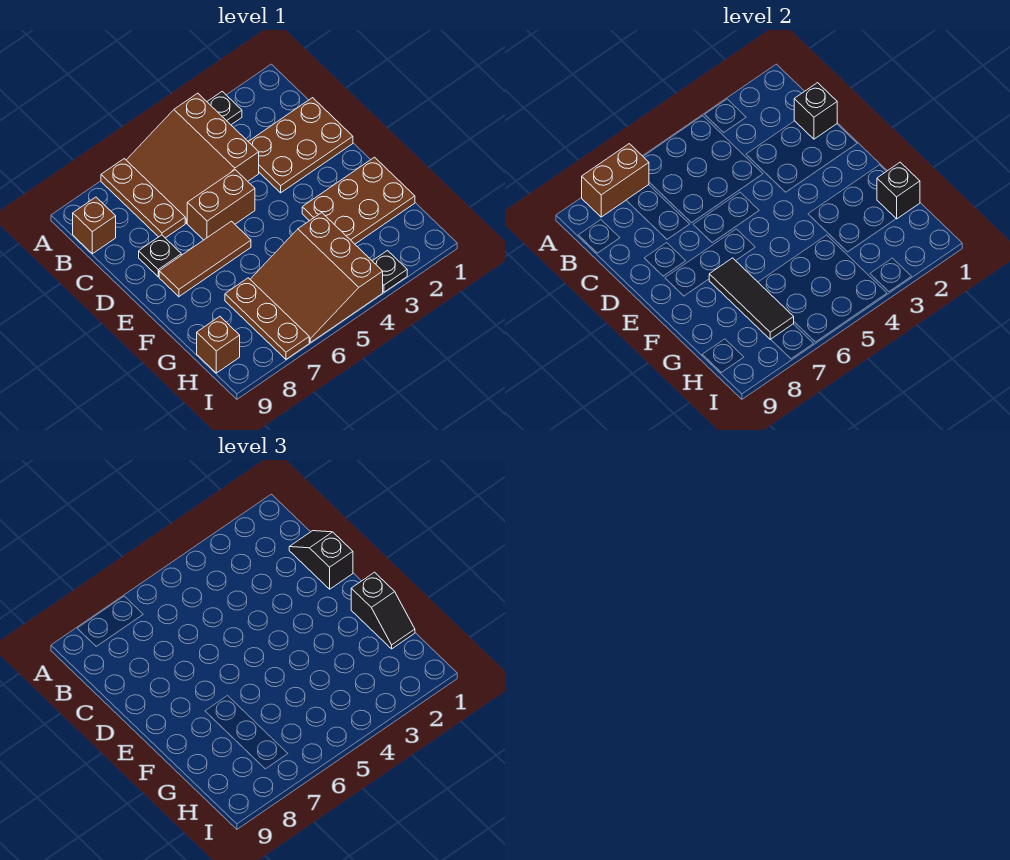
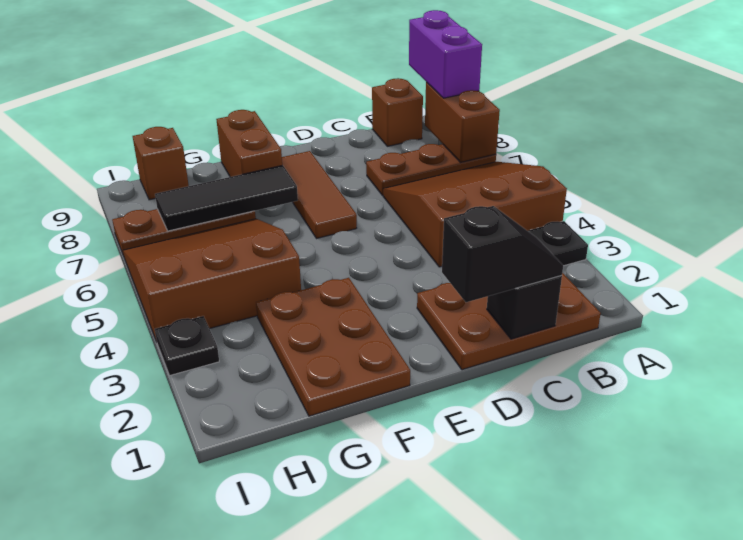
none -> purple 1x2 brick [409,10,482,98]
brown 2x3 plate [248,98,353,193] -> brown 2x3 plate turned to [417,273,601,370]
brown 1x2 brick [187,170,255,240] -> brown 1x2 brick moved to [216,110,282,177]
black 1x1 plate [139,235,181,277] -> none
black 1x2 slope [351,572,415,649] -> none
black 1x1 brick [877,162,920,219] -> none

